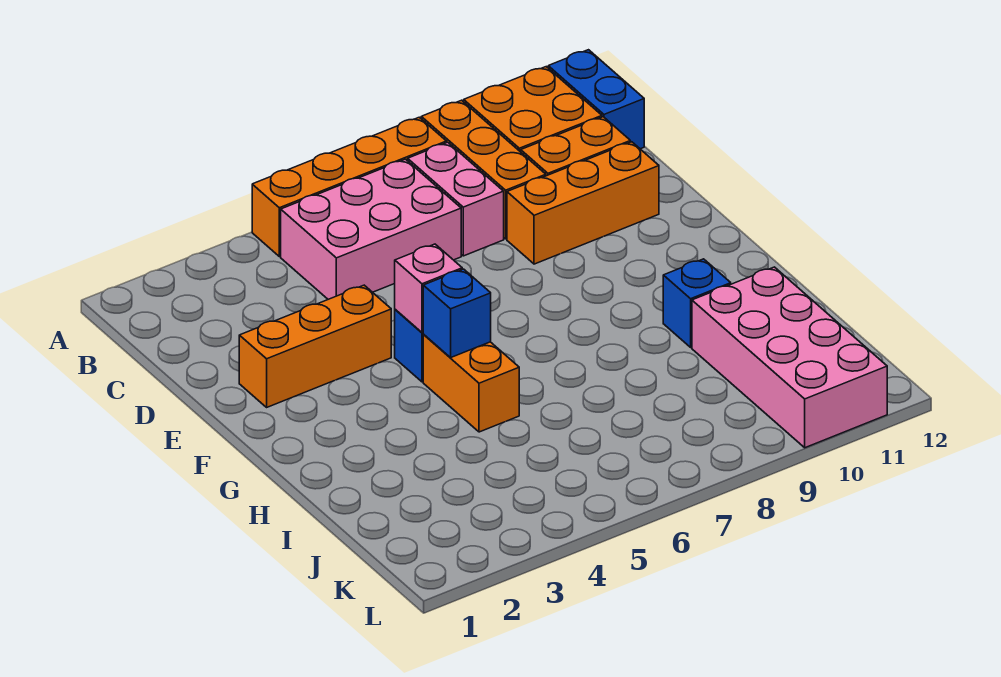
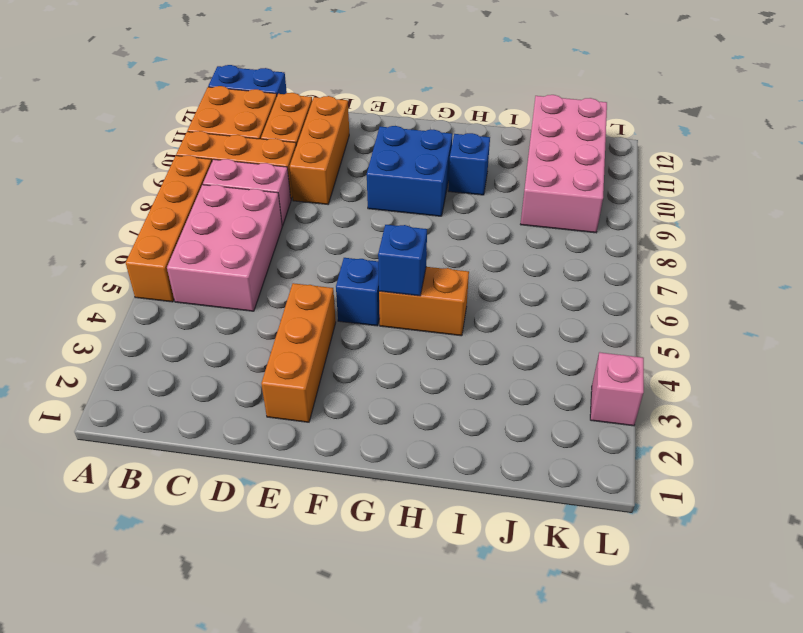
pink 1x1 brick [395,244,462,333] -> pink 1x1 brick moved to [590,352,644,426]
none -> blue 2x2 brick [367,126,452,216]
pink 2x4 brick [692,267,887,448] -> pink 2x4 brick turned to [520,95,607,233]

